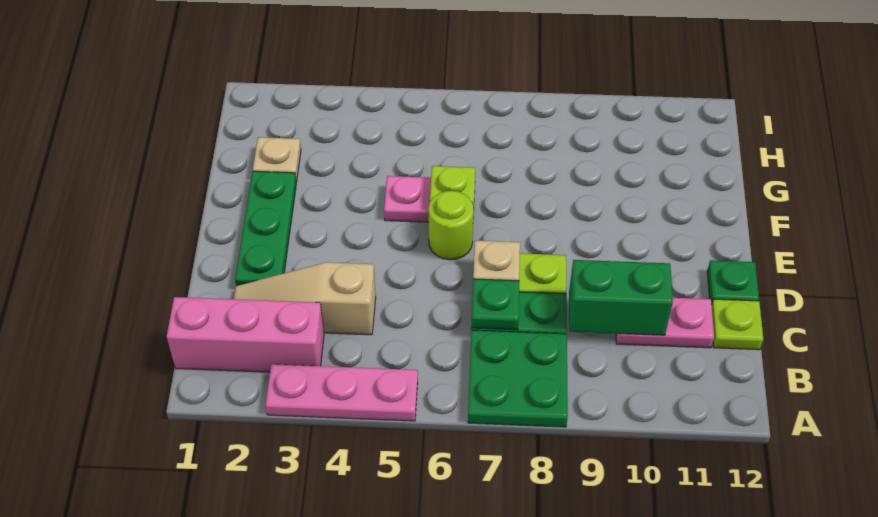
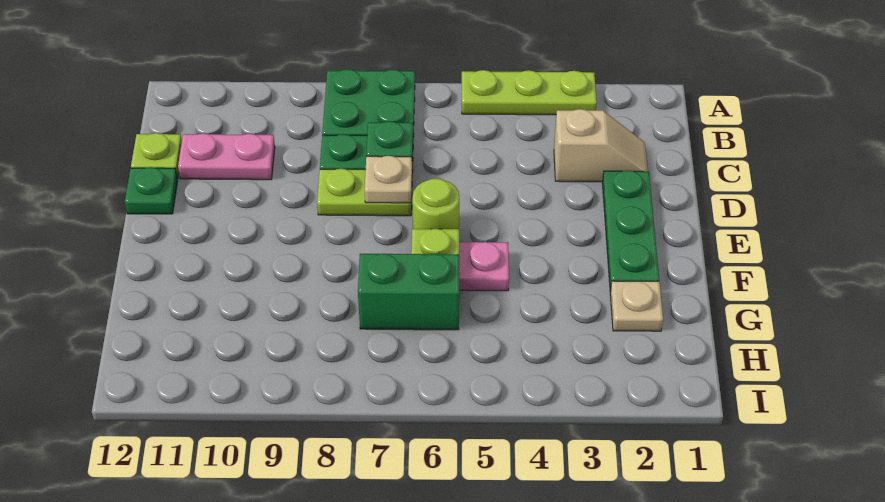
pink 1x3 plate [266,364,418,421] -> lime 1x3 plate [462,70,597,115]
pink 1x3 brick [167,297,324,372] -> none
tan 1x3 slope [234,262,376,335] -> tan 1x2 slope [554,109,648,182]
green 1x2 brick [569,260,673,335] -> green 1x2 brick moved to [358,254,459,330]

